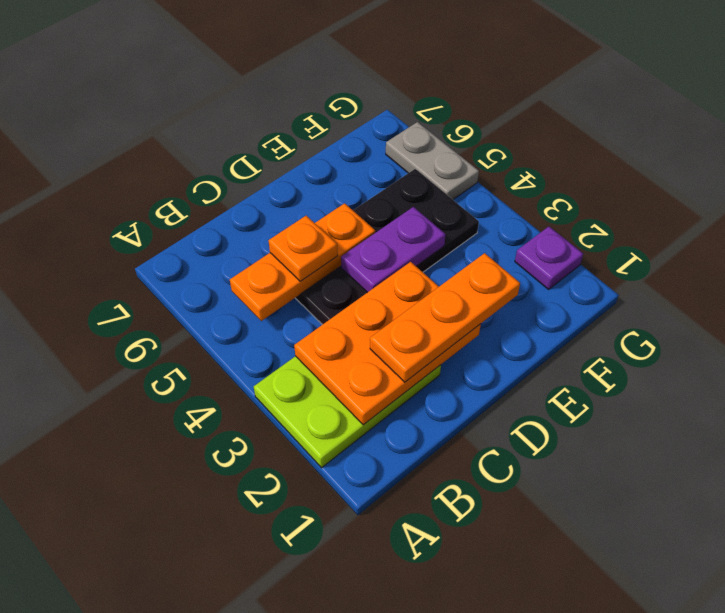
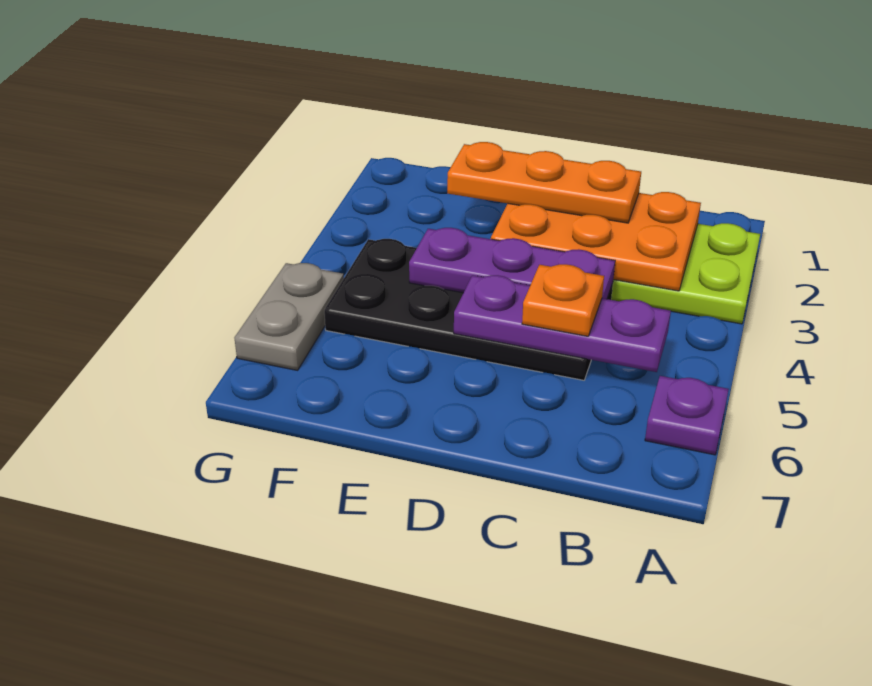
orange 1x3 plate [230,203,375,321] -> purple 1x3 plate [454,275,671,372]
purple 1x2 plate [341,207,446,293] -> purple 1x3 plate [409,228,615,299]
purple 1x1 plate [515,227,583,289] -> purple 1x1 plate moved to [645,376,729,455]

